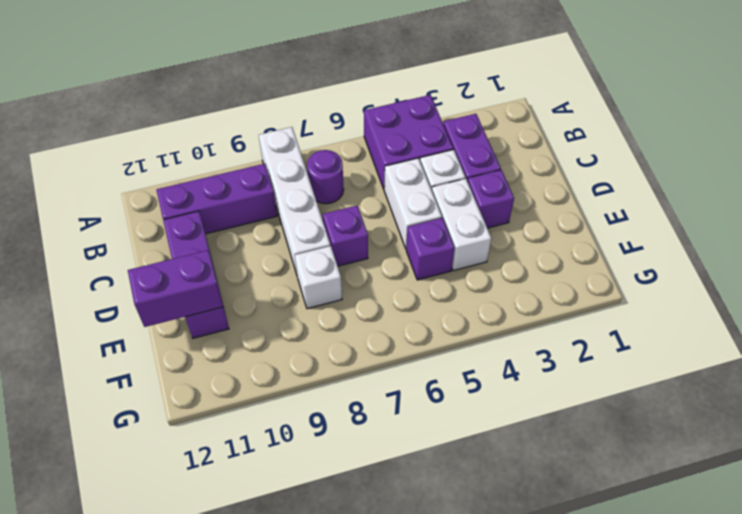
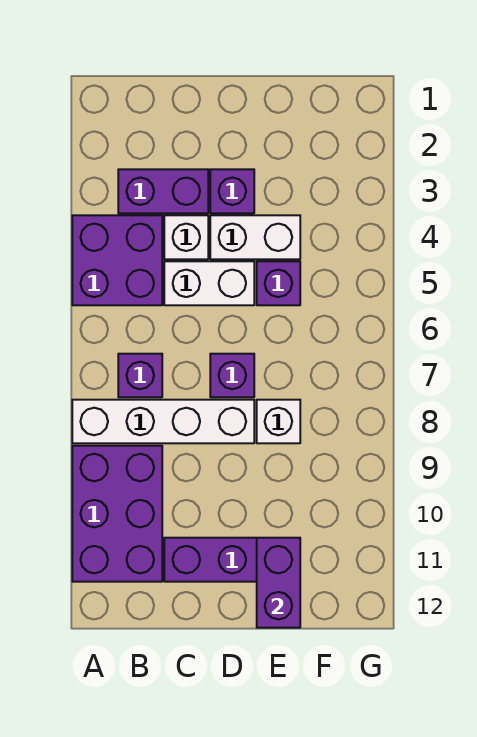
purple 1x1 round brick [307,150,344,204] -> purple 1x1 brick [118,354,162,397]
purple 1x3 brick [157,164,277,234] -> purple 2x3 brick [72,446,162,582]

